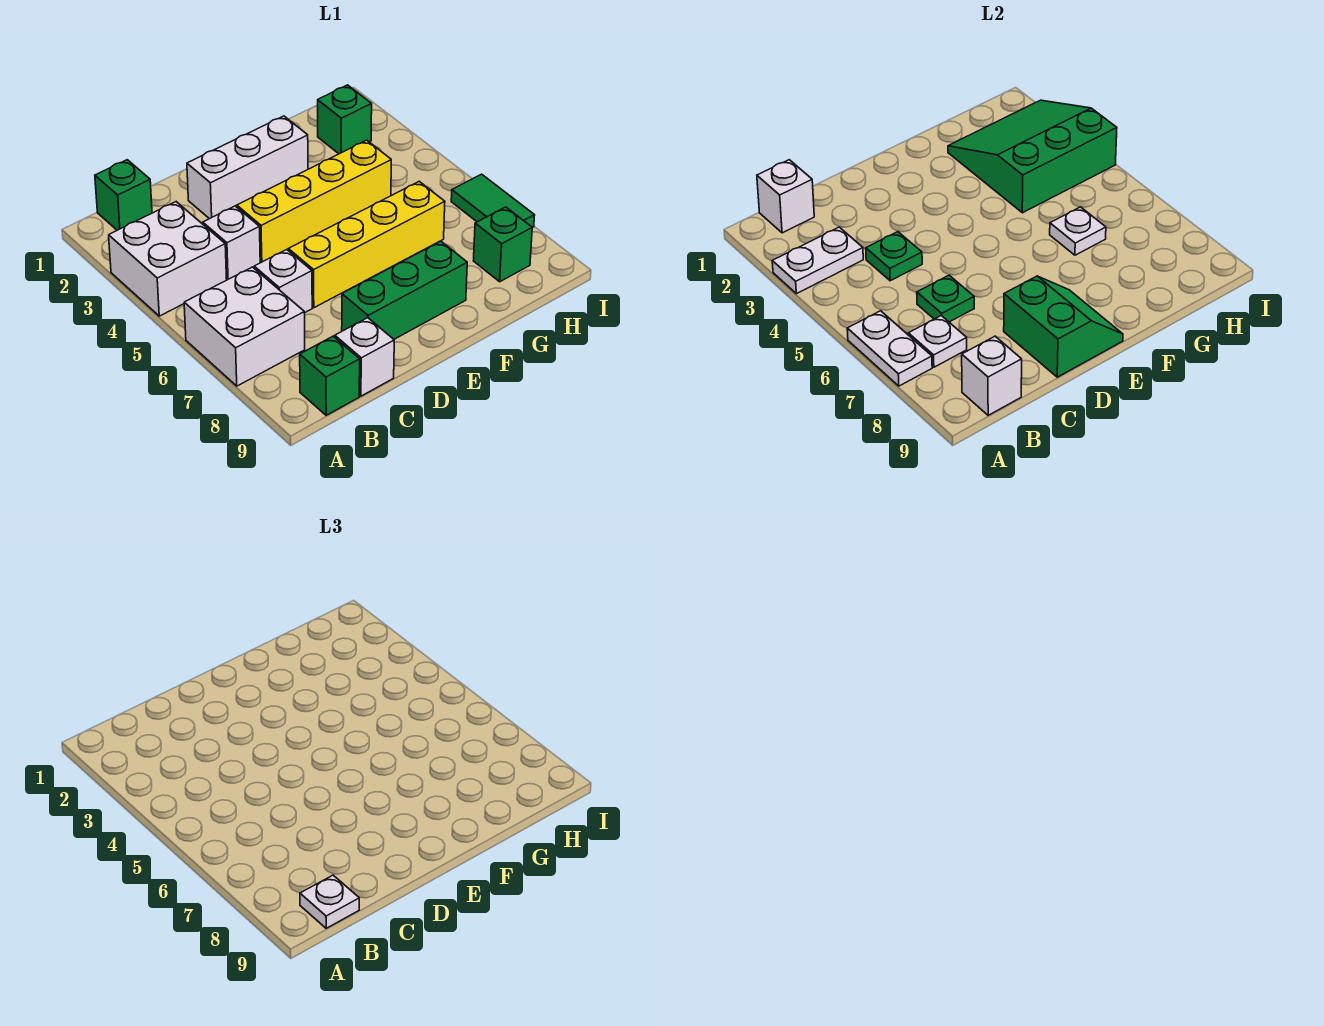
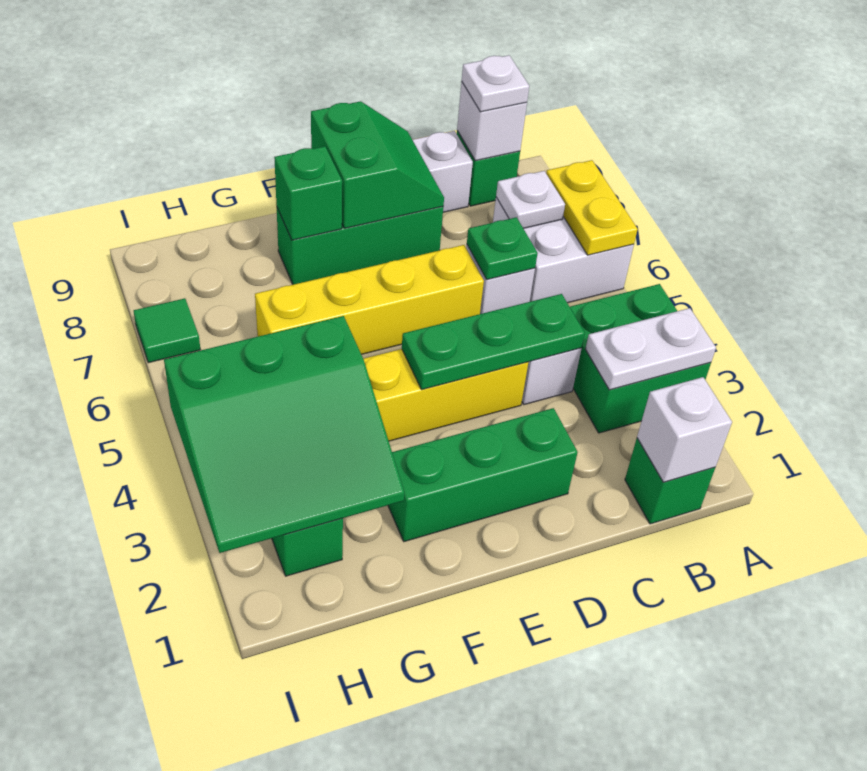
white 2x2 brick [109,202,227,316] -> green 2x2 brick [570,284,711,433]
white 1x2 plate [847,311,932,386] -> yellow 1x2 plate [546,160,638,255]
green 1x1 plate [866,232,922,281] -> green 1x3 plate [402,294,585,390]
white 1x3 brick [187,116,308,219] -> green 1x3 brick [388,408,578,542]
green 2x2 slope [1004,276,1123,377] -> green 2x2 slope turned to [311,101,444,228]
white 1x1 plate [1050,207,1106,255] -> none
green 1x1 brick [473,207,532,282] -> green 1x1 brick moved to [274,146,342,240]
green 1x2 tile [451,174,535,228] -> green 1x1 tile [134,298,200,363]

